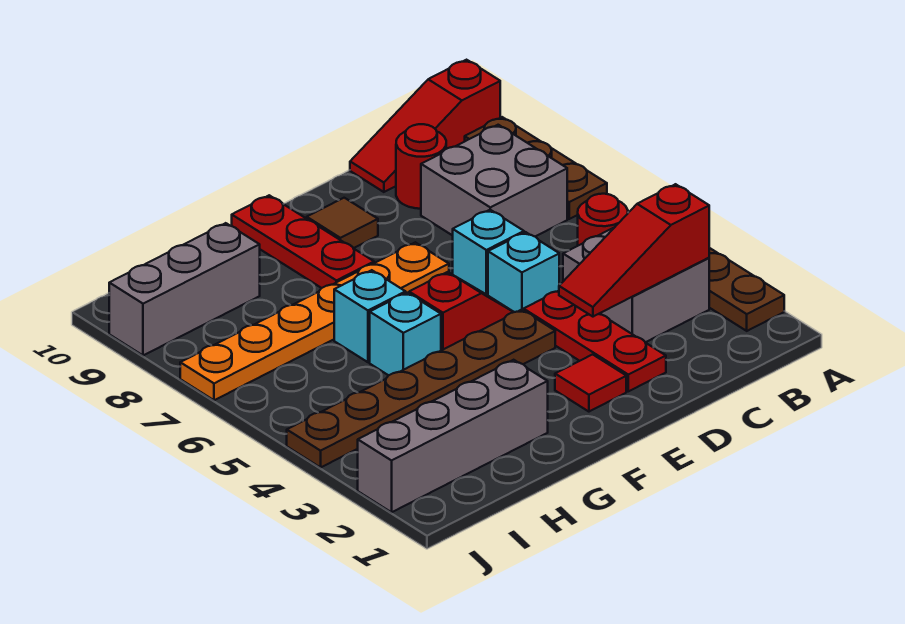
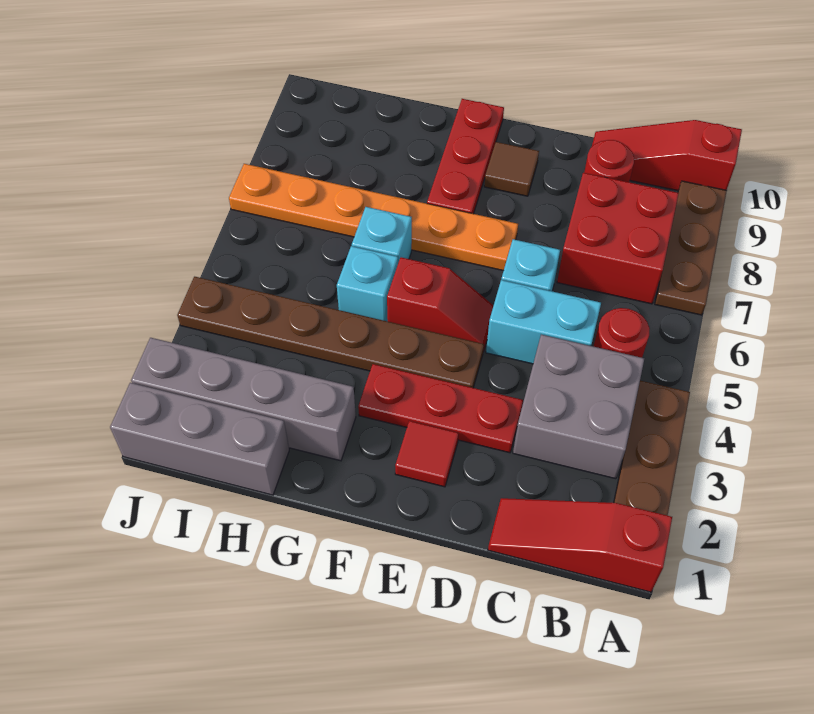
red 1x3 slope [559,184,709,317] -> red 1x3 slope moved to [488,498,672,592]
grey 2x2 brick [421,125,567,236] -> red 2x2 brick [557,173,679,304]
red 1x3 plate [524,291,666,391] -> red 1x3 plate turned to [358,364,523,453]
cyan 1x1 brick [488,232,559,312] -> cyan 1x2 brick [486,280,601,364]
grey 1x3 brick [109,223,260,356] -> grey 1x3 brick moved to [110,383,289,495]

